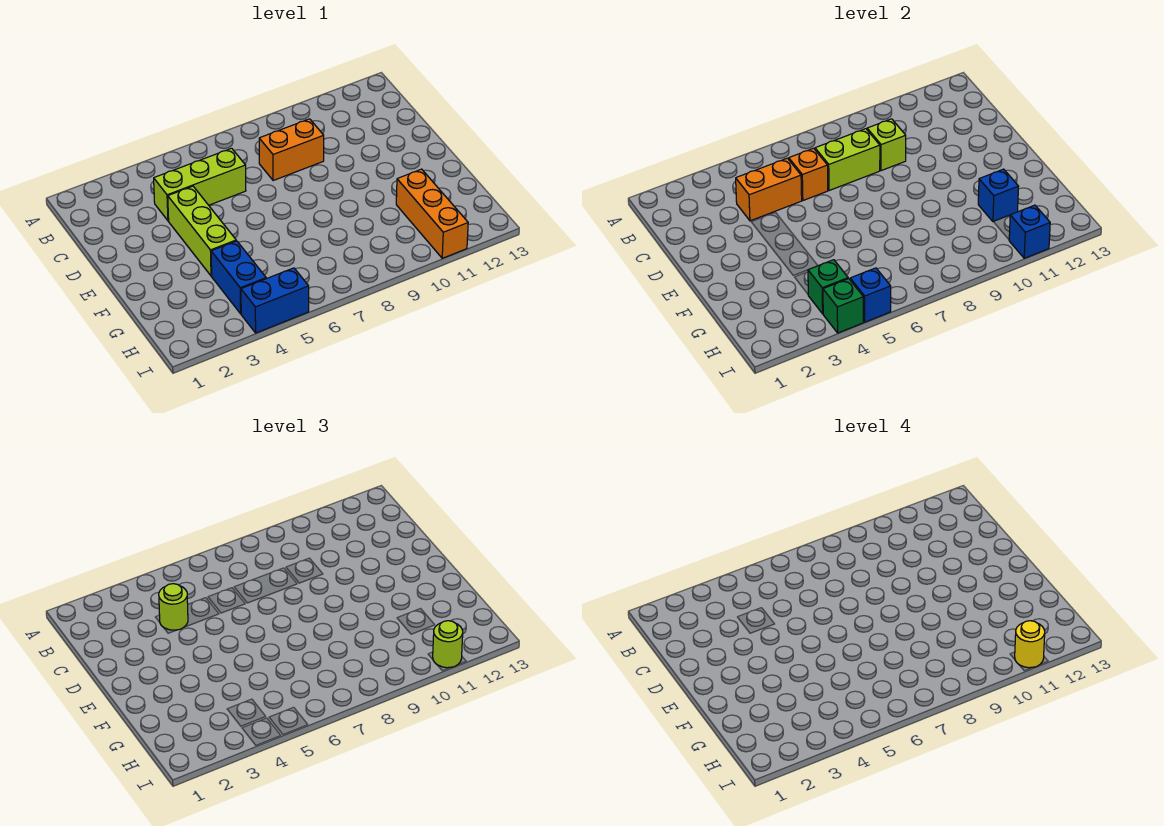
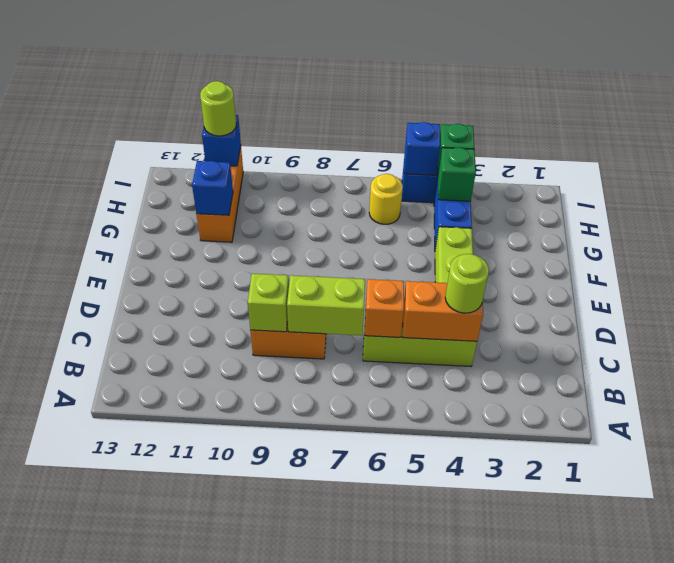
yellow 1x1 round brick [1015,621,1045,668] -> yellow 1x1 round brick moved to [369,174,403,224]

